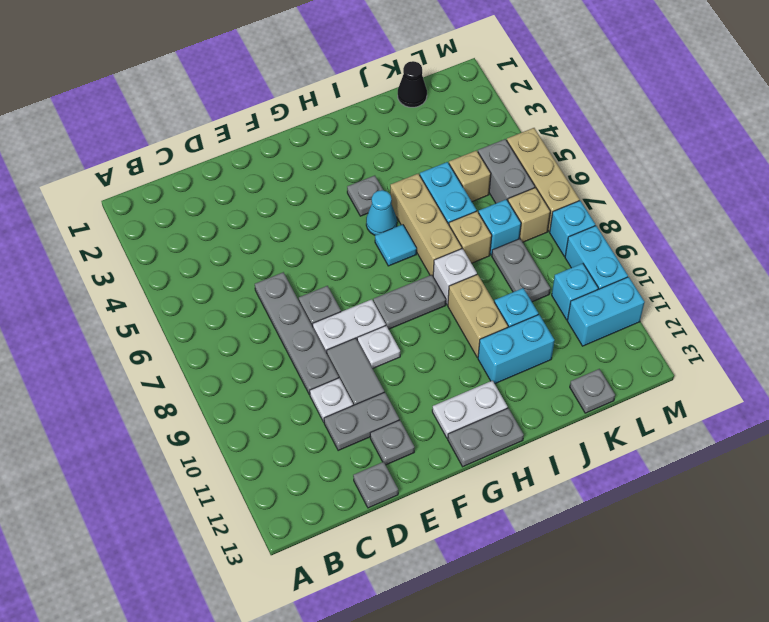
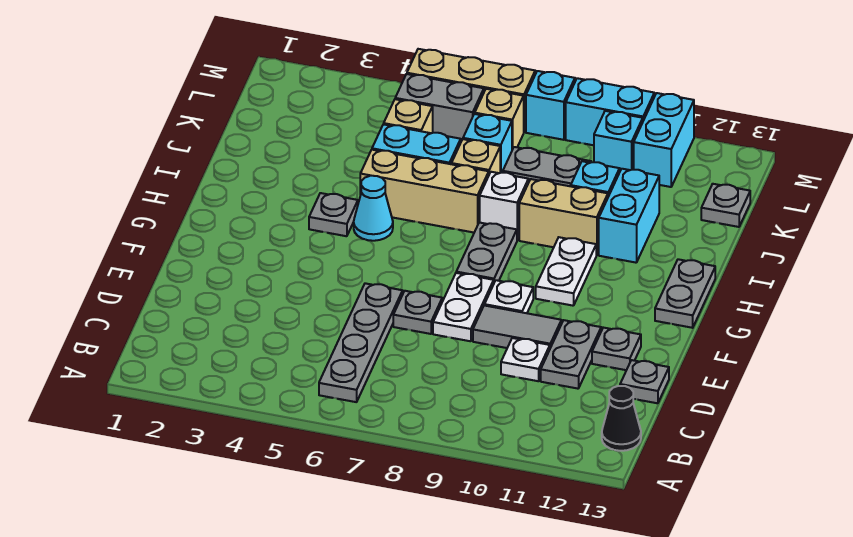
grey 1x4 plate [255,272,339,395] -> grey 1x4 plate turned to [319,283,403,402]
white 1x2 plate [432,381,508,438] -> white 1x2 plate moved to [536,237,596,306]
cyan 1x1 tile [375,224,417,266] -> none
black 1x1 cone [398,61,427,107] -> black 1x1 cone moved to [602,386,641,451]

